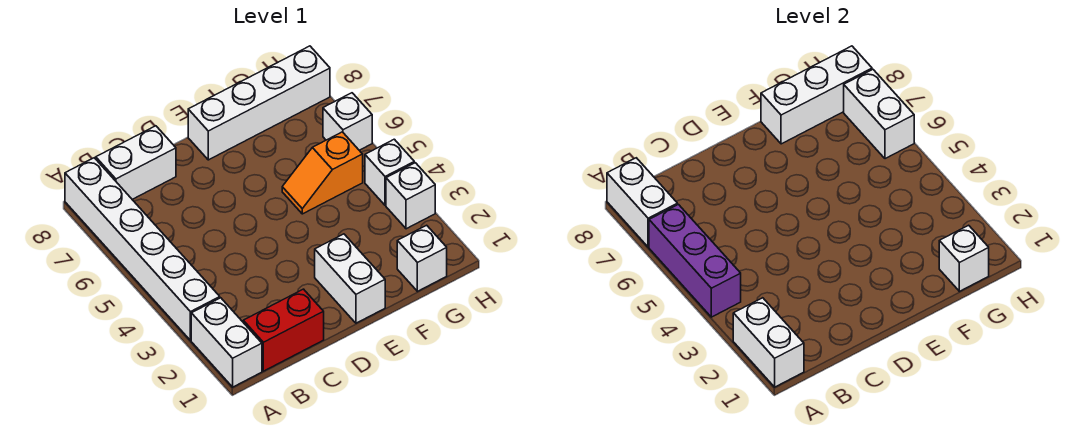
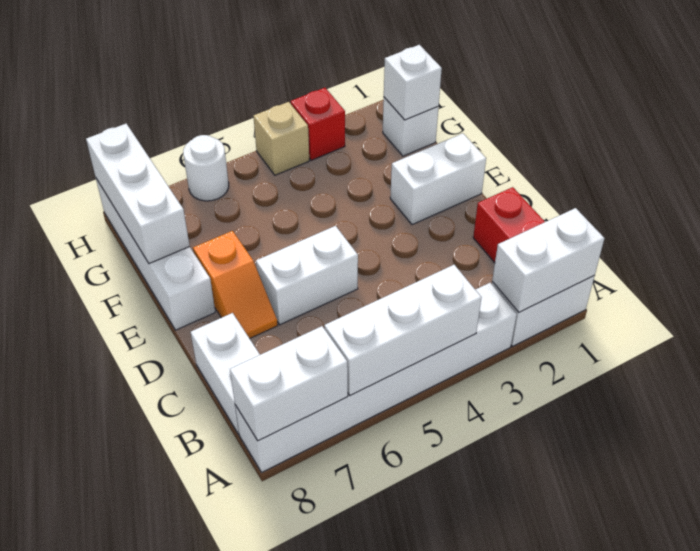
purple 1x3 brick [649,204,741,317] -> white 1x3 brick [324,265,481,396]
orange 1x2 slope [282,132,363,214] -> orange 1x2 slope moved to [193,231,278,339]
white 1x1 brick [386,163,435,229] -> red 1x1 brick [291,88,345,160]
white 1x1 brick [365,139,414,205] -> tan 1x1 brick [253,102,309,175]
white 1x1 brick [323,93,372,150] -> white 1x1 round brick [183,135,229,201]
white 1x2 brick [844,69,914,159] -> white 1x2 brick moved to [256,226,358,325]

